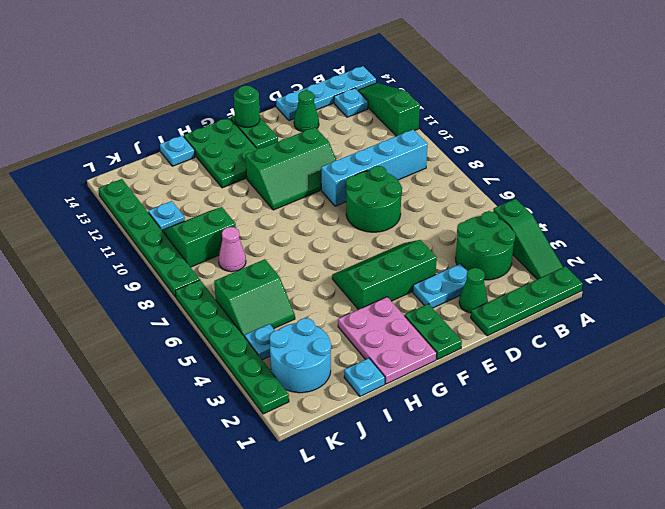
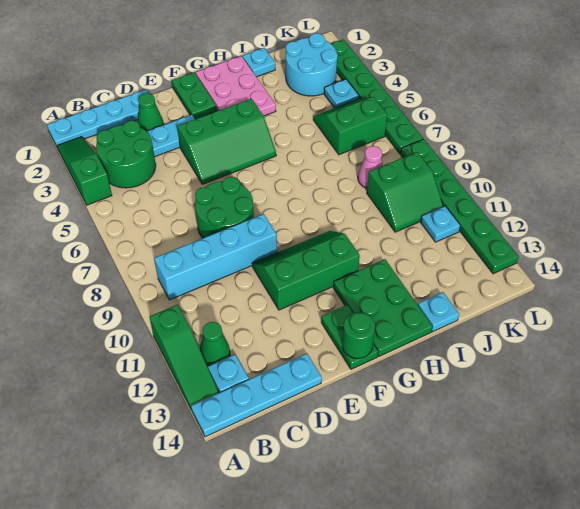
green 1x4 plate [471,266,583,336] -> cyan 1x4 plate [47,90,148,147]
green 1x1 cone [294,90,319,132] -> green 1x1 cone moved to [200,322,230,366]

